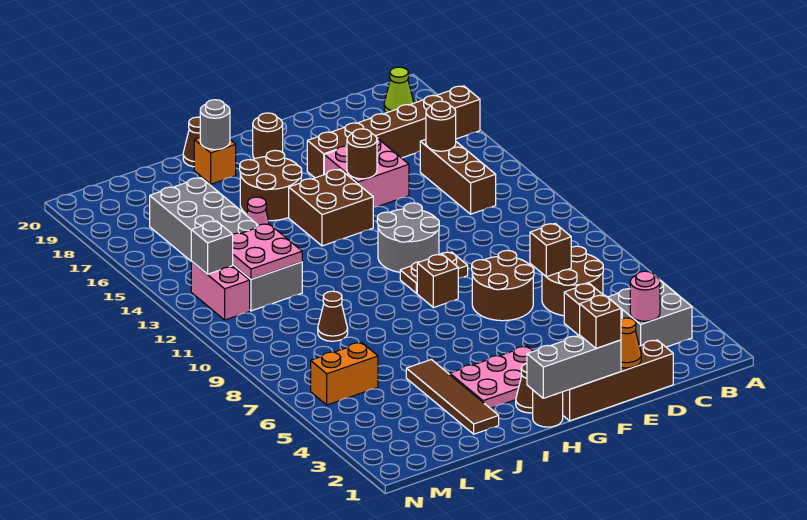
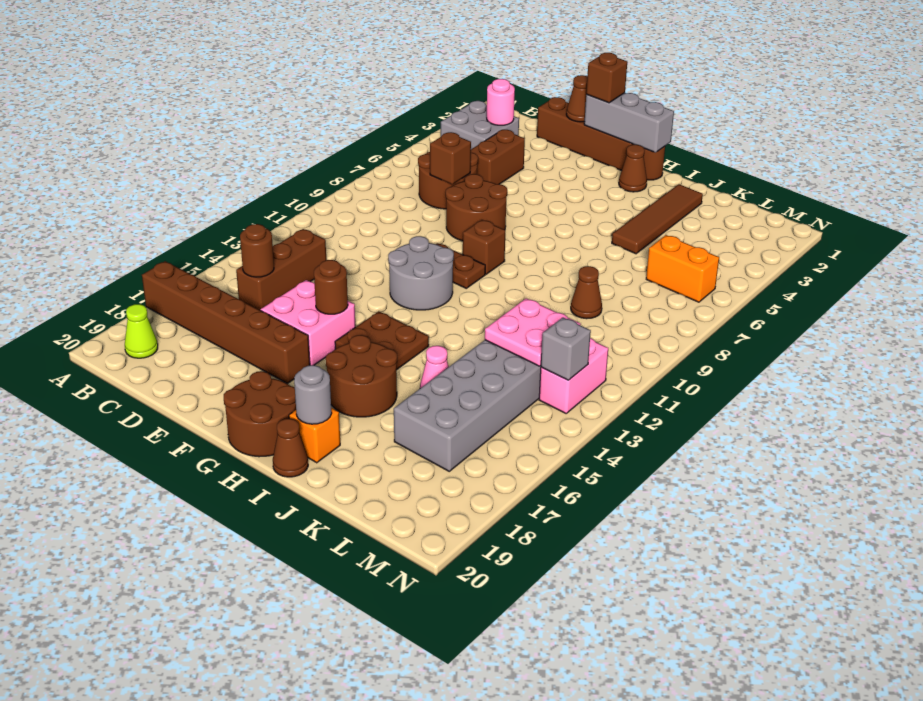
orange 1x1 cone [621,318,641,368] -> brown 1x1 cone [566,75,587,122]
pink 2x3 plate [450,346,533,408] -> none
brown 2x2 brick [289,169,373,246] -> brown 2x2 plate [335,312,429,370]
brown 1x1 round brick [253,113,283,159] -> brown 2x2 round brick [224,371,296,457]

